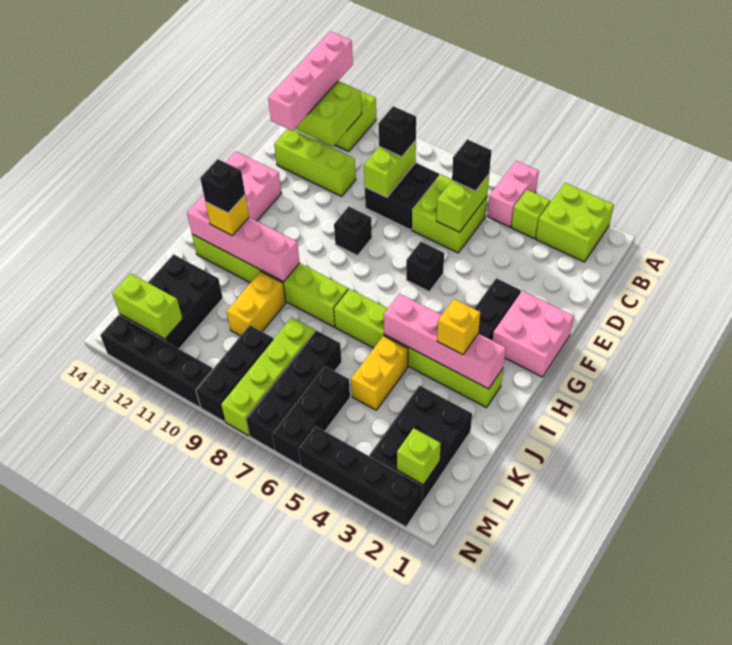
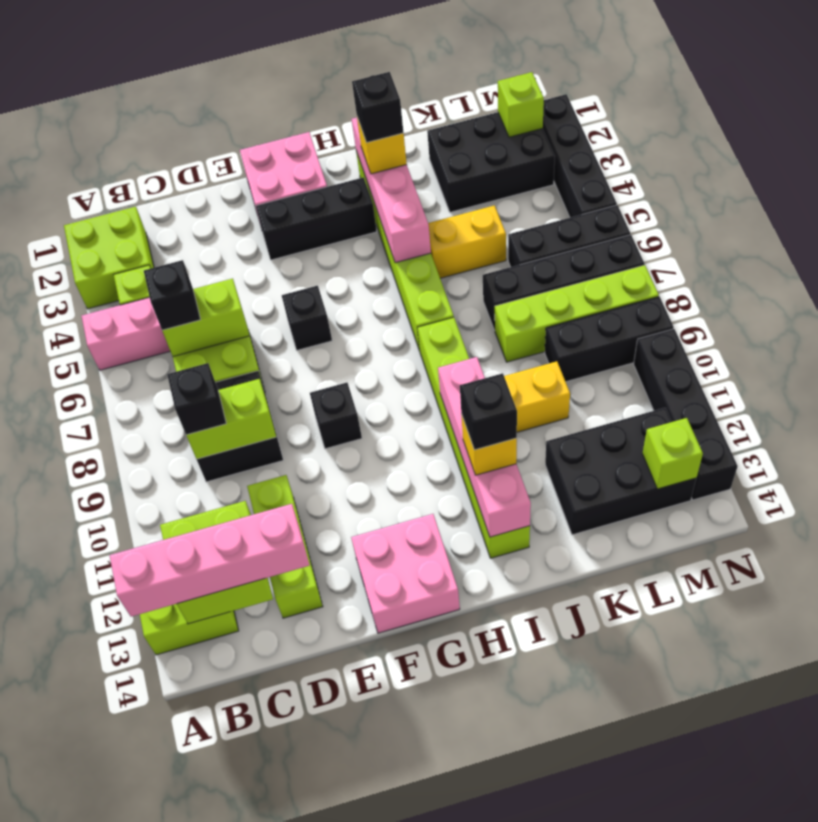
none -> black 1x1 brick [352,72,404,143]
lime 1x2 brick [112,273,182,339] -> lime 1x1 brick [643,418,703,489]

